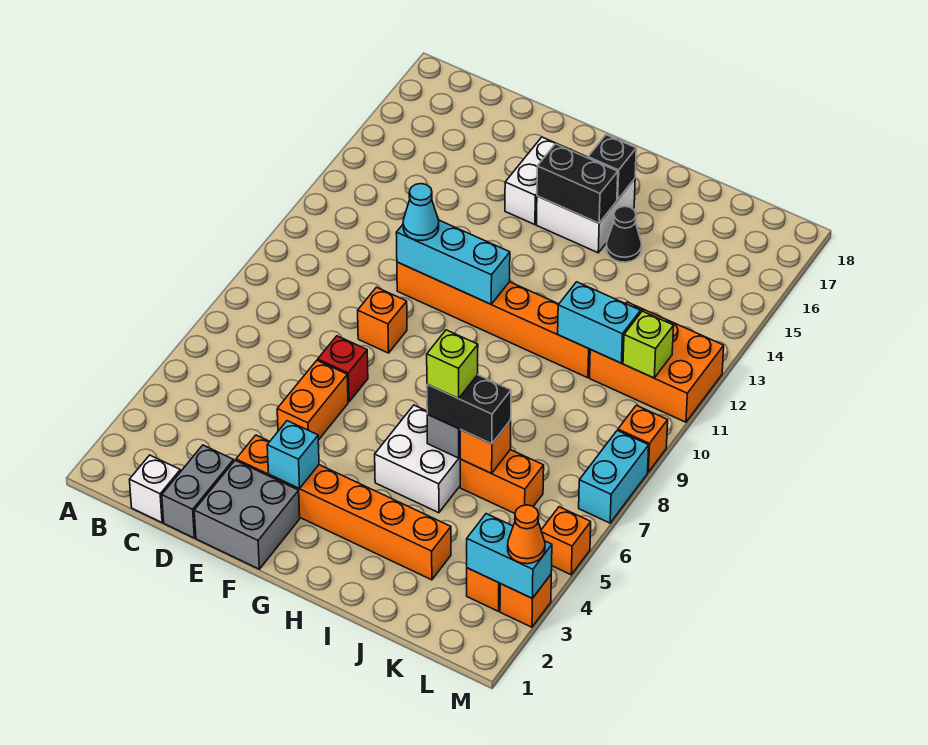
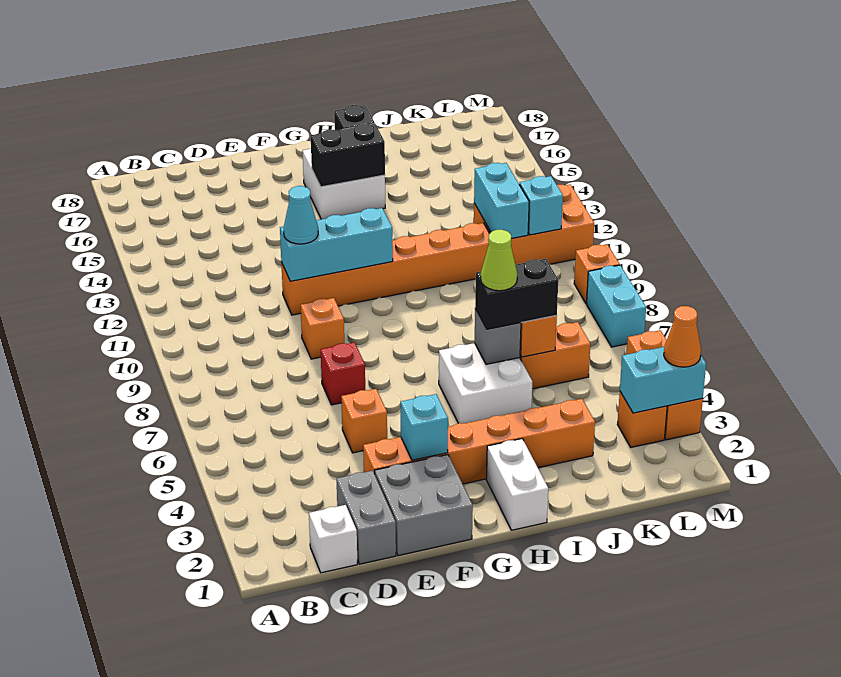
orange 1x2 brick [277,360,348,440] -> orange 1x1 brick [341,389,387,453]
white 1x2 brick [505,137,571,225] -> white 1x2 brick moved to [487,439,548,530]
lime 1x1 brick [427,330,478,399] -> lime 1x1 cone [481,230,517,291]
black 1x1 cone [606,206,641,262] -> none
cyan 1x2 brick [558,282,641,363] -> cyan 1x2 brick turned to [474,163,529,238]
lime 1x1 brick [623,311,674,378] -> cyan 1x1 brick [519,176,563,235]

